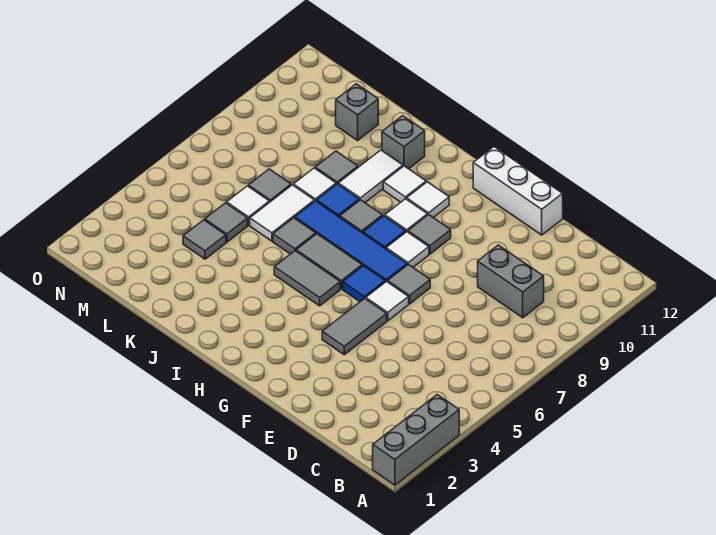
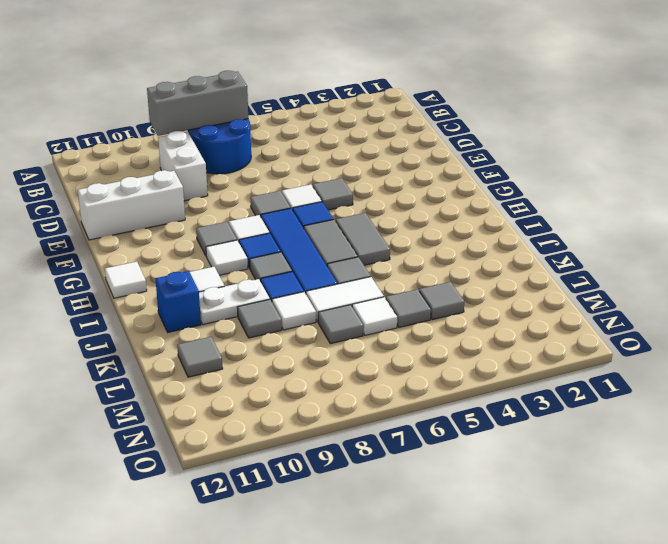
grey 1x3 brick [373,395,459,485] -> grey 1x3 brick moved to [147,71,248,136]
none -> blue 2x2 round brick [188,119,251,174]
grey 1x2 brick [478,245,544,318] -> white 1x2 brick [158,131,208,201]
white 1x3 brick [473,147,563,235] -> white 1x3 brick turned to [78,170,185,240]
grey 1x2 tile [322,298,387,355] -> grey 1x1 tile [313,178,353,210]
white 1x1 tile [407,182,449,218] -> white 1x1 tile moved to [105,262,147,298]
white 1x2 tile [338,150,403,203] -> white 1x2 plate [199,279,270,324]
grey 1x1 brick [382,116,425,169] -> blue 1x1 brick [156,271,201,332]
grey 1x1 brick [336,84,378,140] -> grey 1x1 tile [177,337,223,377]

